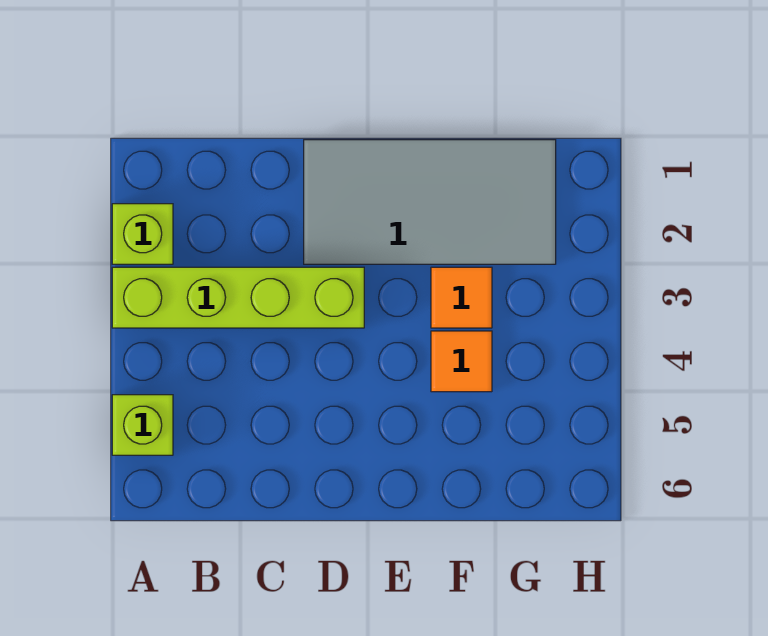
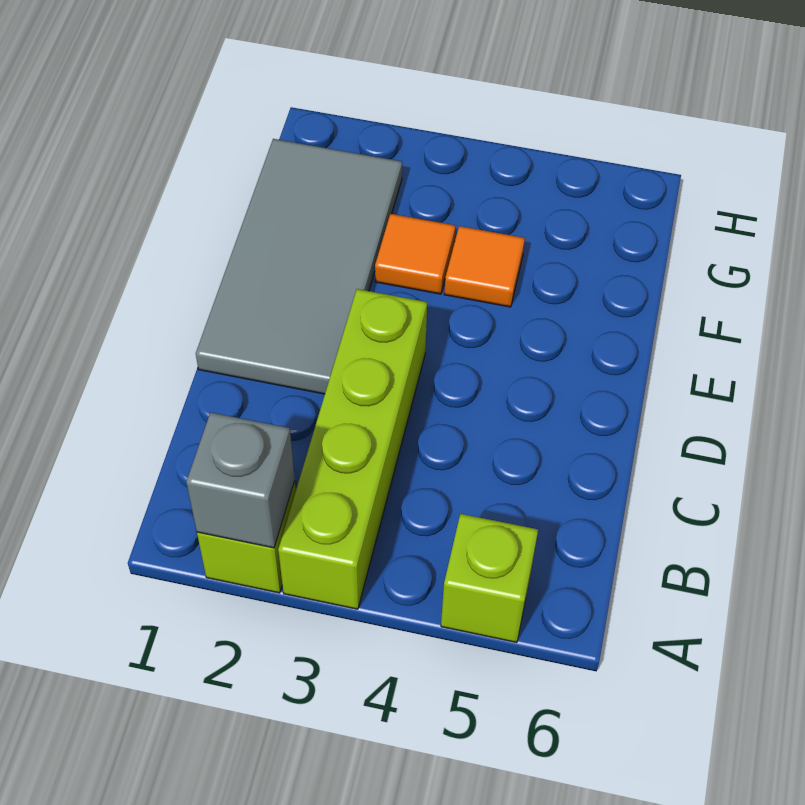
none -> grey 1x1 brick [186,412,295,548]

